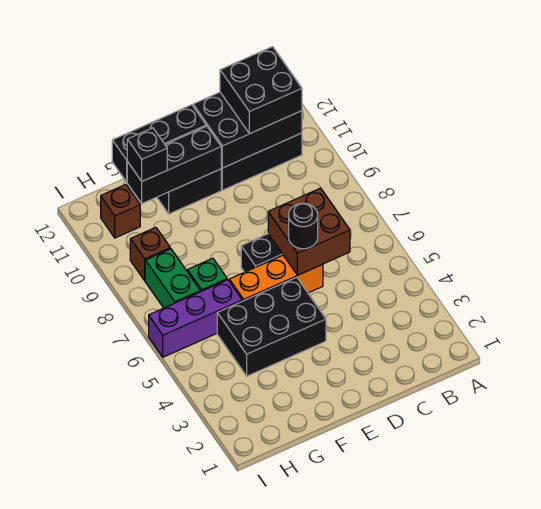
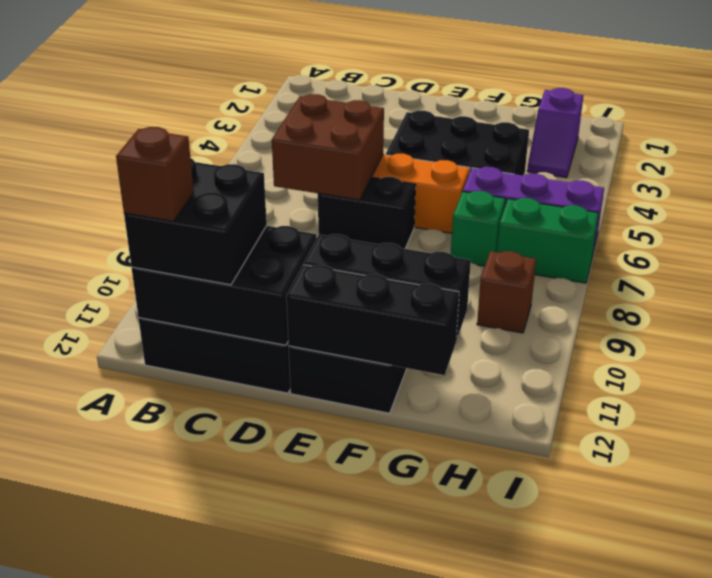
black 1x1 round brick [289,203,318,249] -> none
black 1x1 brick [127,128,167,181] -> none
none -> purple 1x2 slope [527,88,583,178]
green 1x2 brick [145,249,200,308] -> green 1x2 brick turned to [497,198,599,283]
brown 1x1 brick [101,185,140,238] -> brown 1x1 brick moved to [116,127,194,221]

